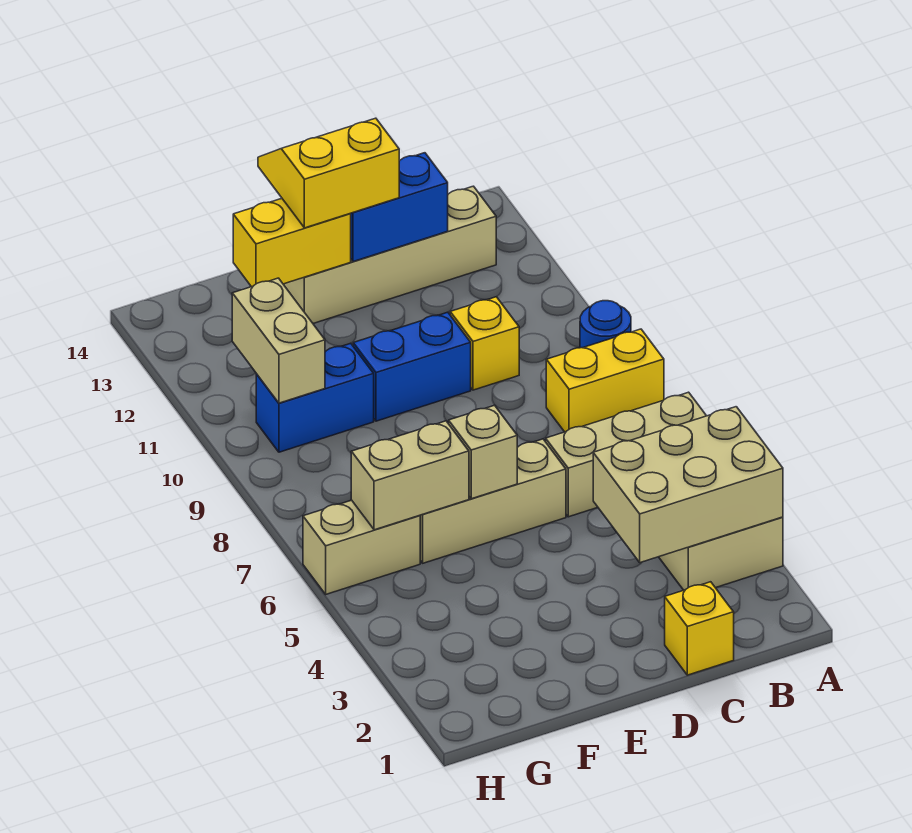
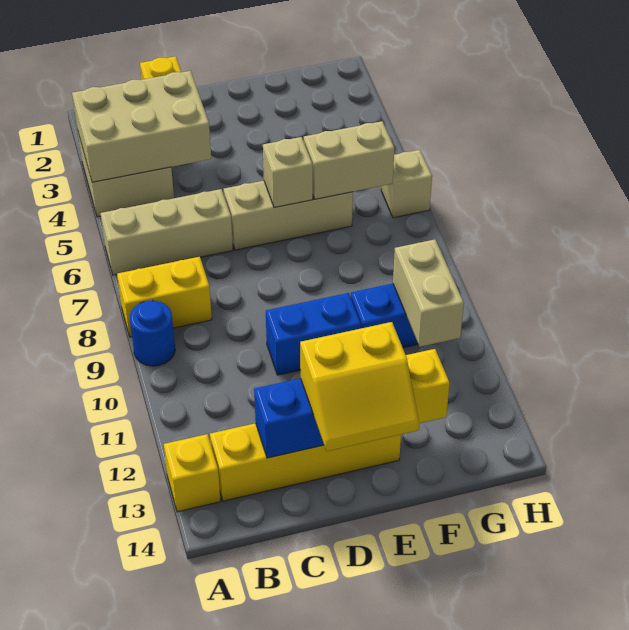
tan 1x4 brick [283,186,496,323] -> yellow 1x4 brick [210,423,401,501]
yellow 1x1 brick [450,297,519,390] -> yellow 1x1 brick moved to [164,434,221,512]
tan 1x2 brick [303,500,420,594] -> tan 1x1 brick [381,150,432,218]

